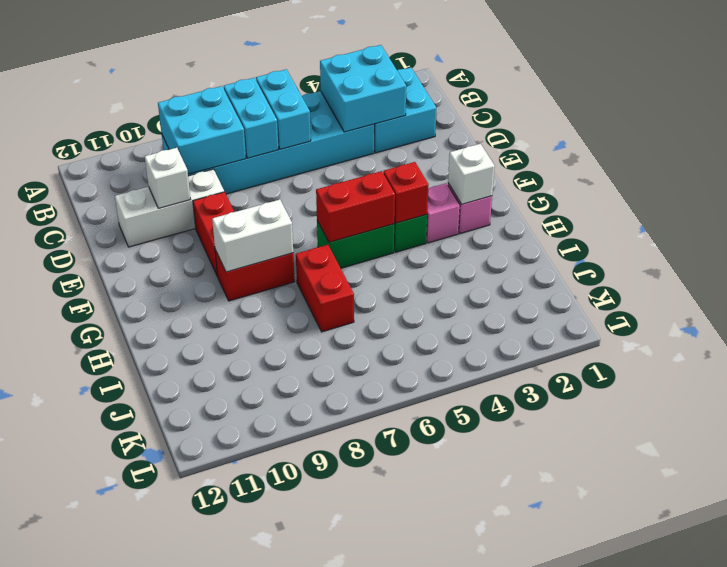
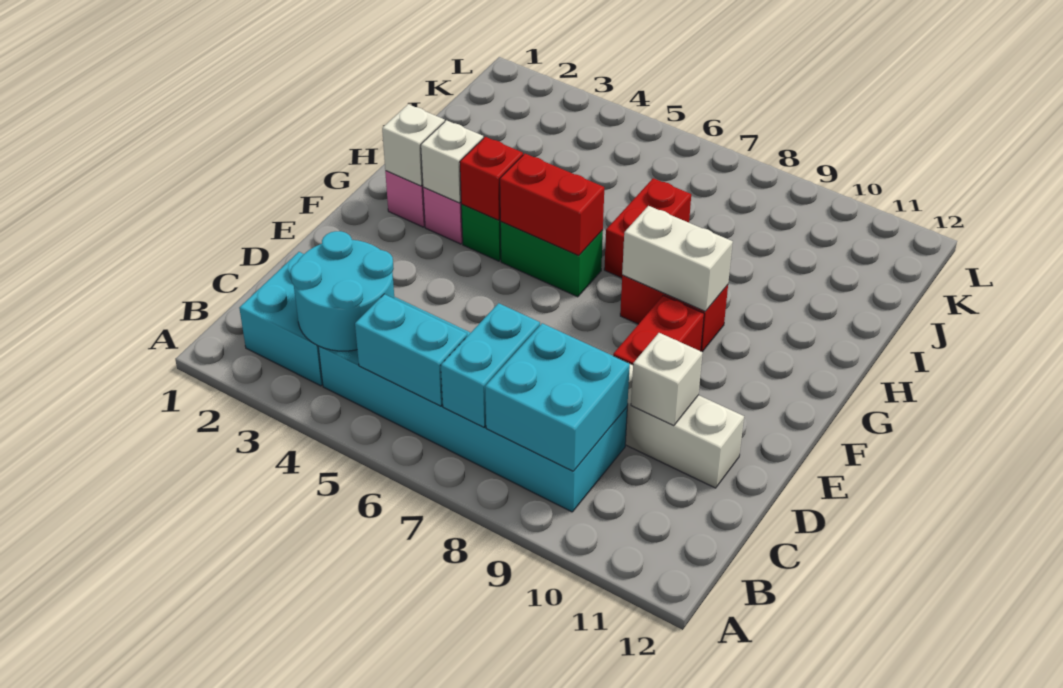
cyan 2x2 brick [320,45,406,132] -> cyan 2x2 round brick [291,231,394,351]
cyan 1x2 brick [256,69,311,149] -> cyan 1x2 brick turned to [355,294,467,406]
none -> white 1x1 brick [421,120,483,203]

